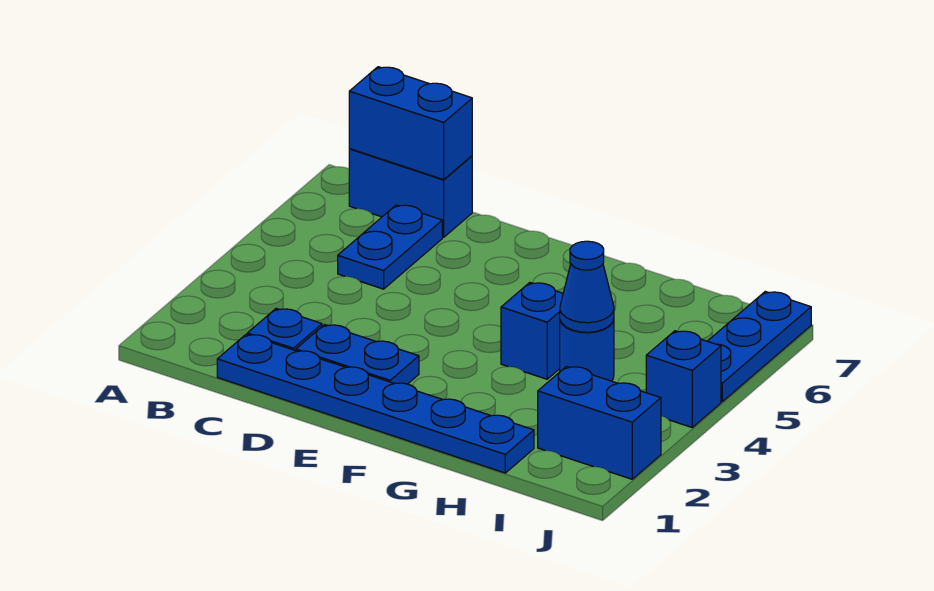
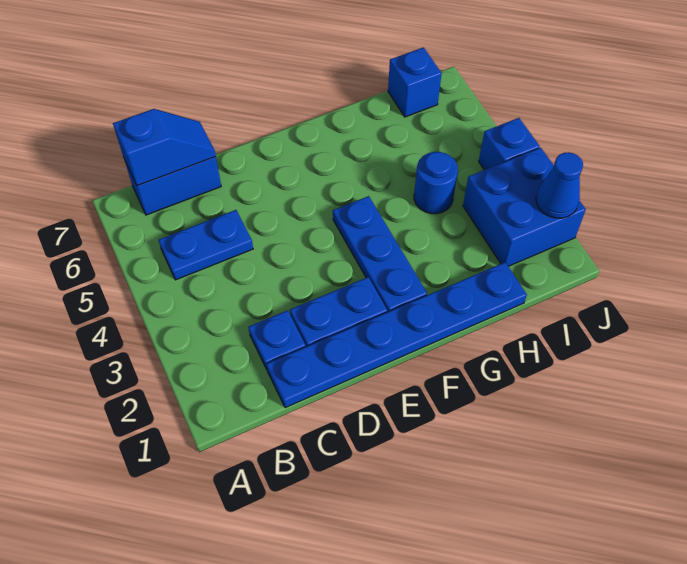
blue 1x2 brick [349,67,472,180] -> blue 1x2 slope [113,109,216,186]
blue 1x2 plate [338,205,442,289] -> blue 1x2 plate turned to [159,210,253,280]
blue 1x1 brick [501,283,563,379] -> blue 1x1 brick moved to [388,47,442,117]
blue 1x1 cone [560,241,614,332] -> blue 1x1 cone moved to [536,152,583,218]
blue 1x2 brick [538,366,661,479] -> blue 2x2 brick [463,148,586,266]
blue 1x3 plate [708,292,811,402] -> blue 1x3 plate moved to [333,196,427,312]

